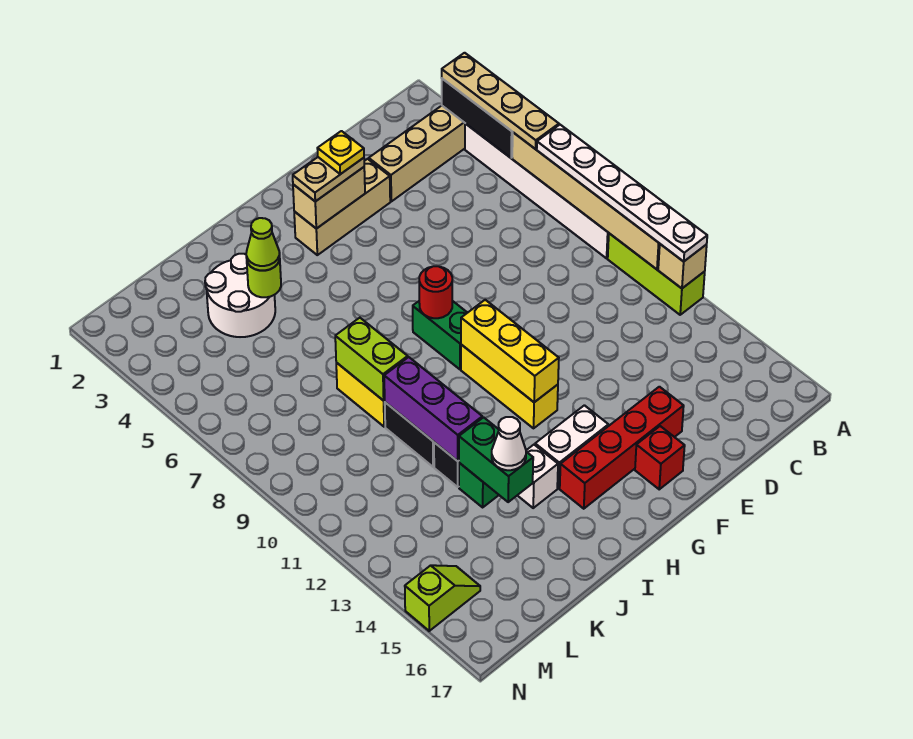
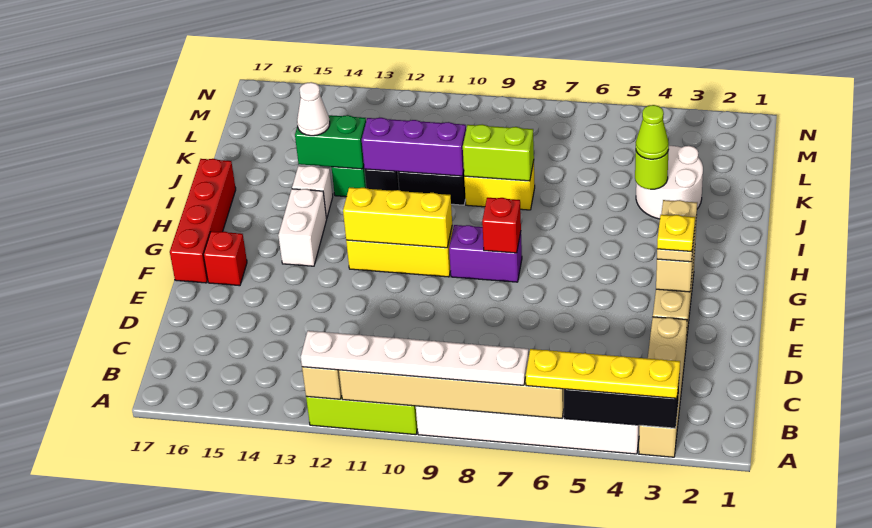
tan 1x4 plate [442,53,559,149] -> yellow 1x4 plate [526,349,680,398]
red 1x4 brick [560,387,684,509] -> red 1x4 brick moved to [170,159,236,283]
green 1x2 brick [413,301,467,369] -> purple 1x2 brick [449,225,522,282]
red 1x1 round brick [419,266,452,318] -> red 1x1 brick [482,198,521,253]
lime 1x2 slope [405,565,480,631] -> none

